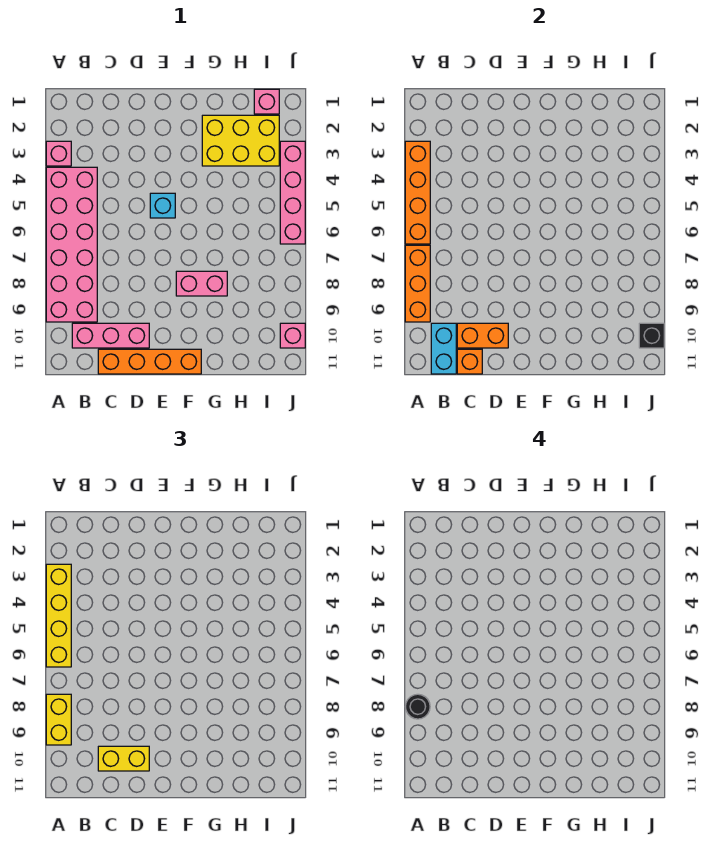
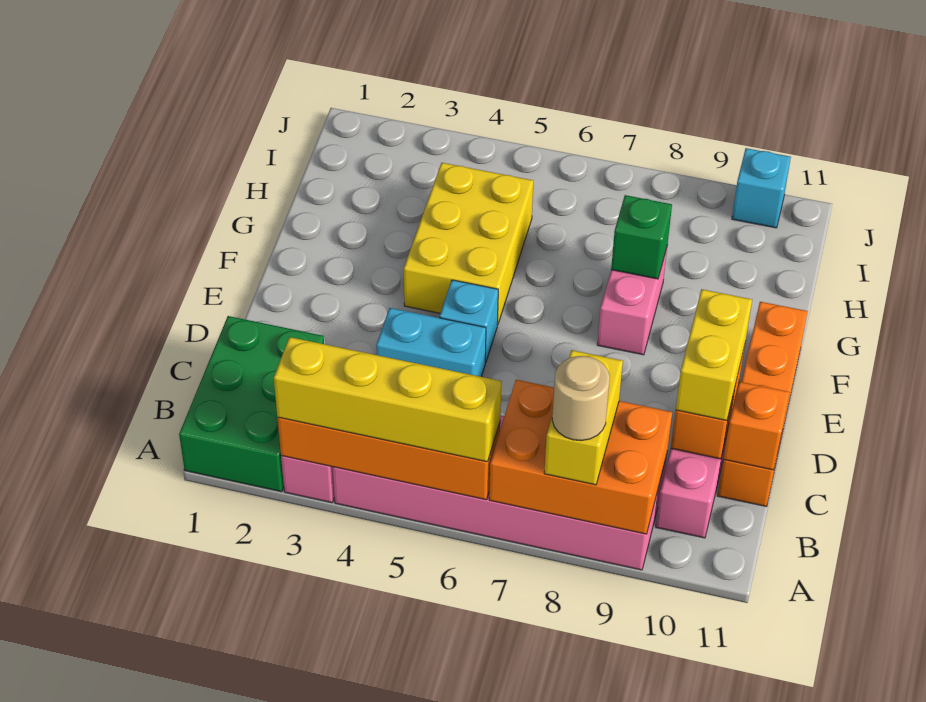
none -> green 2x3 brick [179,316,324,492]
orange 1x3 brick [405,245,430,322] -> orange 2x3 brick [489,380,672,534]
yellow 1x2 brick [46,694,71,745] -> yellow 1x2 brick turned to [544,350,623,485]
black 1x1 round brick [405,694,430,719] -> tan 1x1 round brick [552,356,610,441]
cyan 1x2 brick [431,323,456,374] -> cyan 1x2 brick moved to [376,308,486,377]
yellow 2x3 brick [202,115,279,166] -> yellow 2x3 brick moved to [404,163,533,325]
none -> green 1x1 brick [611,195,672,279]
pink 1x1 brick [254,89,279,114] -> none
pink 1x4 brick [280,141,305,244] -> none
pink 1x1 brick [280,323,305,348] -> cyan 1x1 brick [732,148,791,228]
black 1x1 brick [639,323,664,348] -> none

